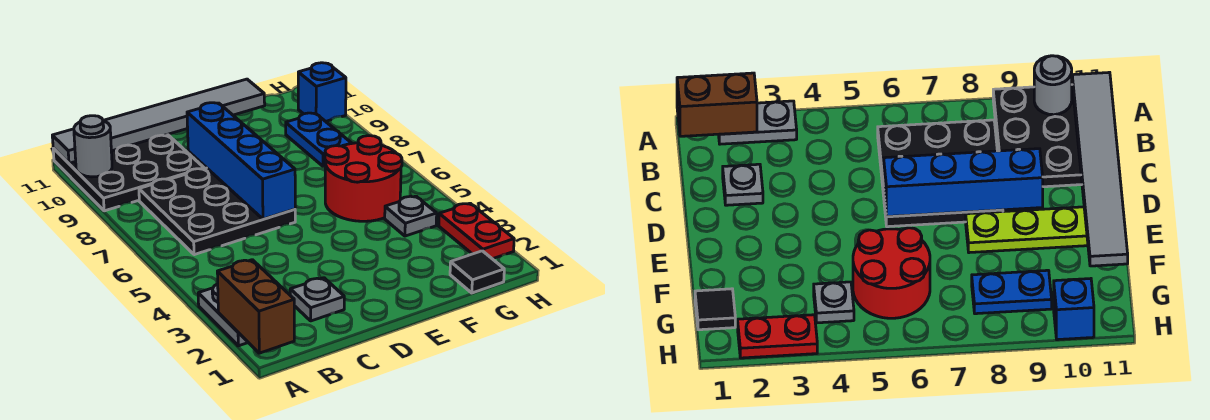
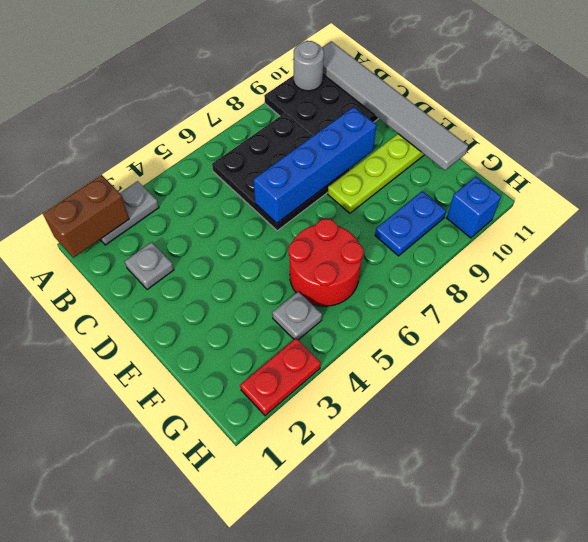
black 1x1 tile [450,251,504,293] -> none

